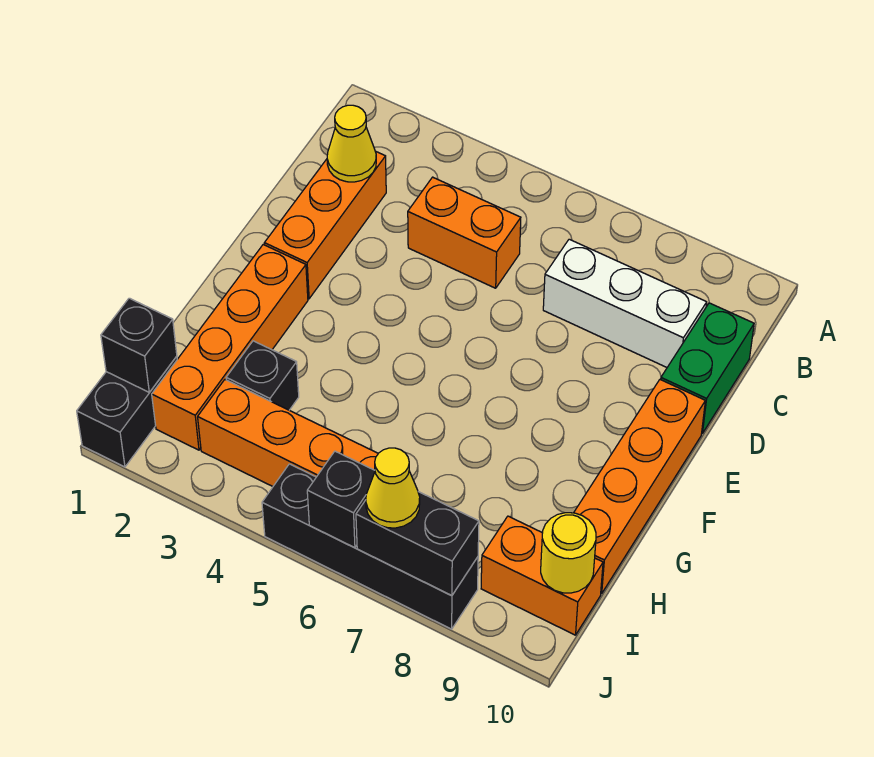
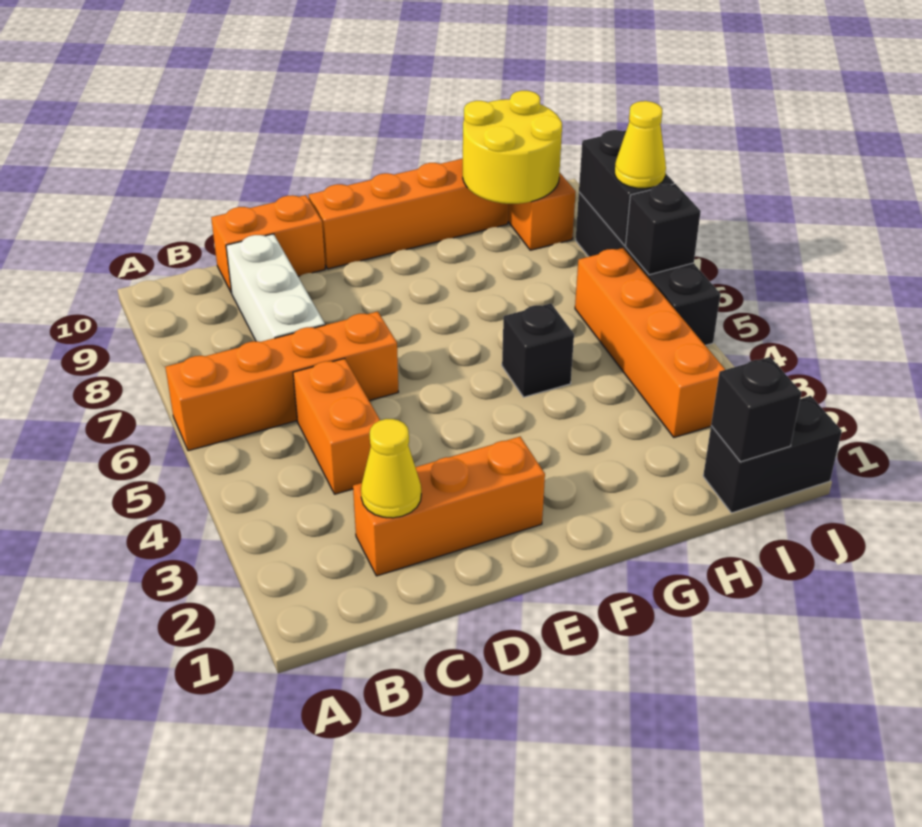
green 1x2 brick [661,303,754,433] -> orange 1x2 brick [211,195,325,293]
orange 1x4 brick [152,245,308,450] -> orange 1x4 brick moved to [165,312,398,451]
black 1x1 brick [226,341,299,410] -> black 1x1 brick moved to [502,303,574,397]
yellow 1x1 round brick [541,513,596,593] -> yellow 2x2 round brick [463,91,562,204]

